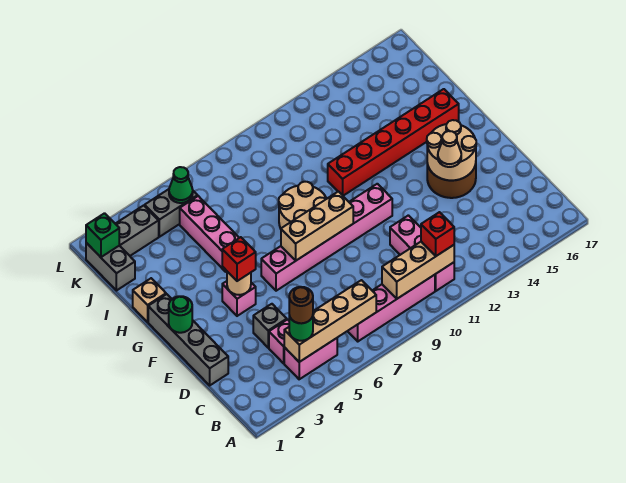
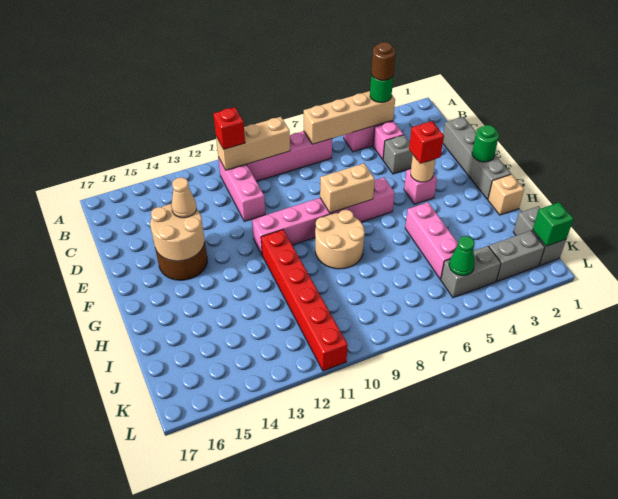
tan 1x3 brick [281,192,353,260] -> tan 1x2 brick [320,163,375,213]
red 1x6 brick [328,89,459,196] -> red 1x6 brick turned to [261,230,348,371]

